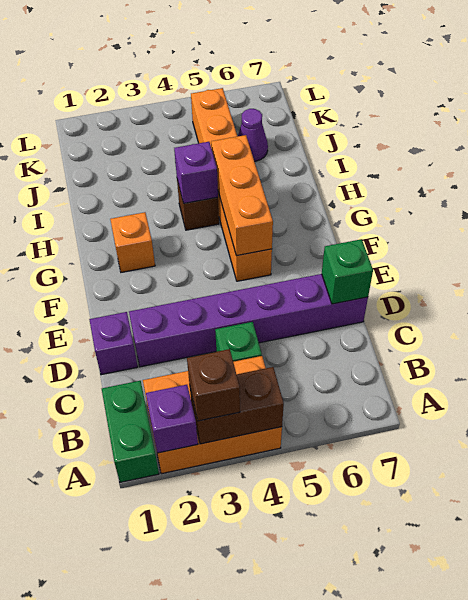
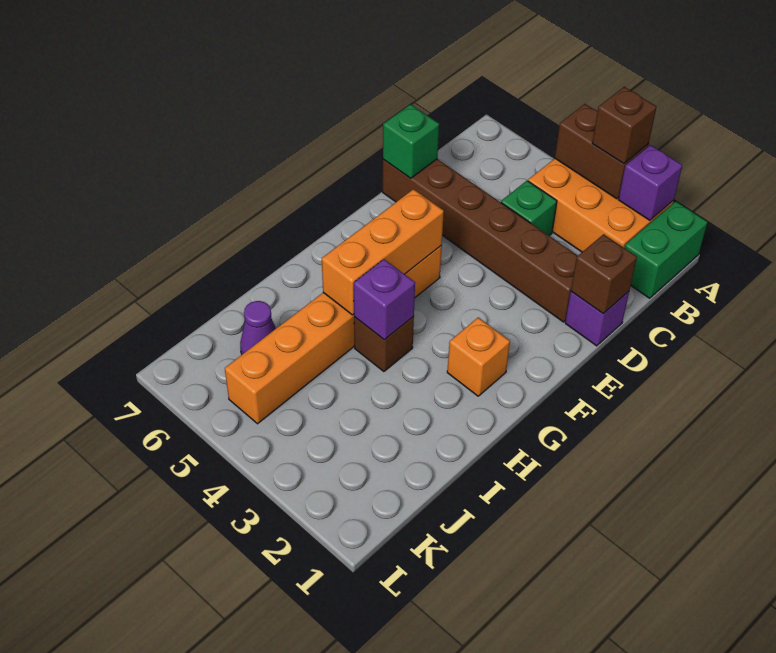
none -> brown 1x1 brick [571,234,637,314]
purple 1x6 brick [129,274,368,367] -> brown 1x6 brick [383,159,578,322]

